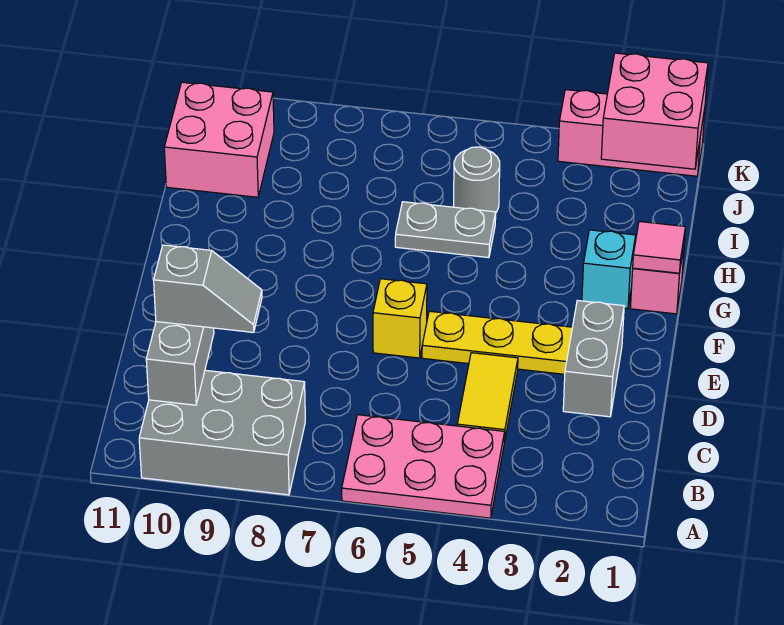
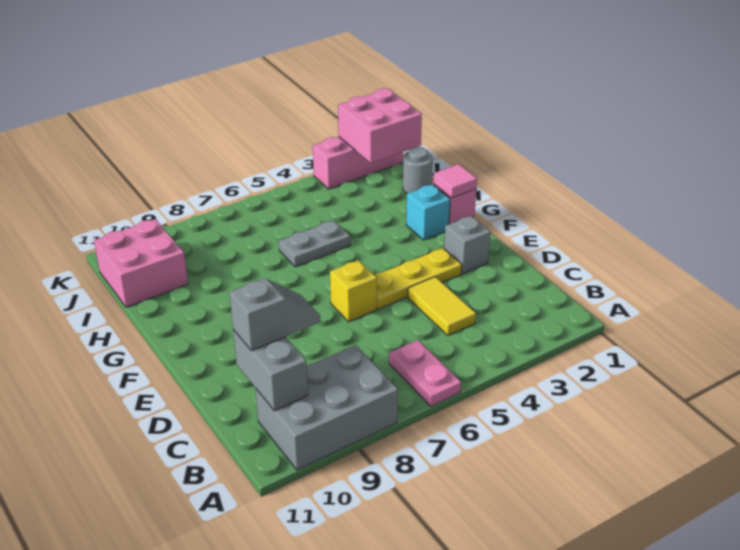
pink 2x3 plate [342,415,505,518] -> pink 1x2 plate [389,340,461,406]
grey 1x2 brick [563,300,624,417] -> grey 1x1 brick [444,216,490,274]
grey 1x1 round brick [454,147,500,212] -> grey 1x1 round brick moved to [403,147,433,194]

